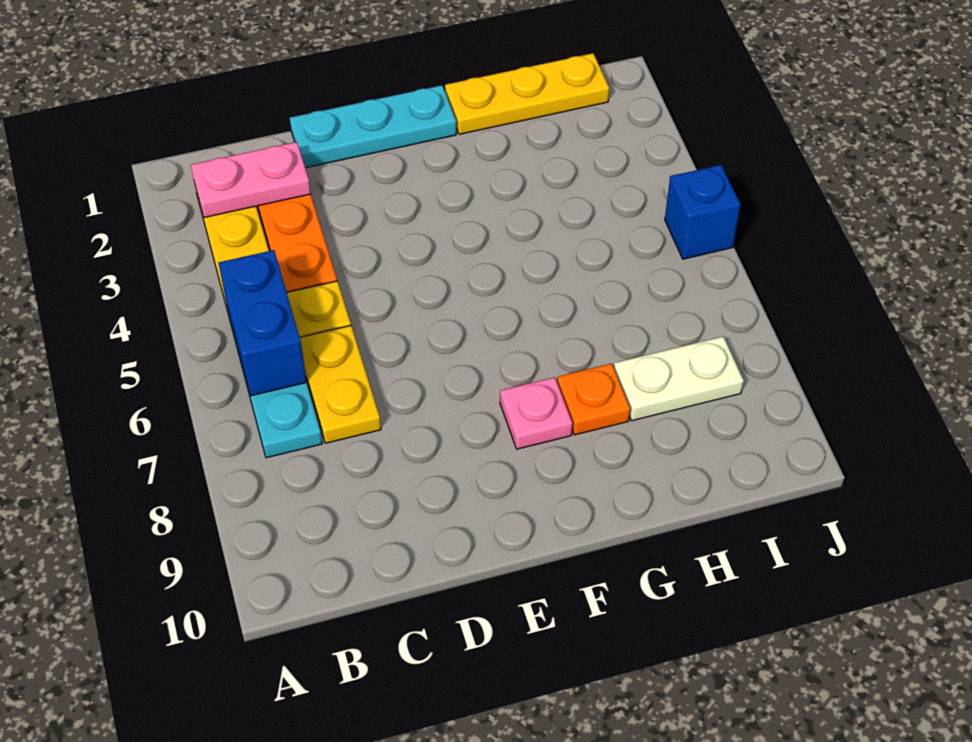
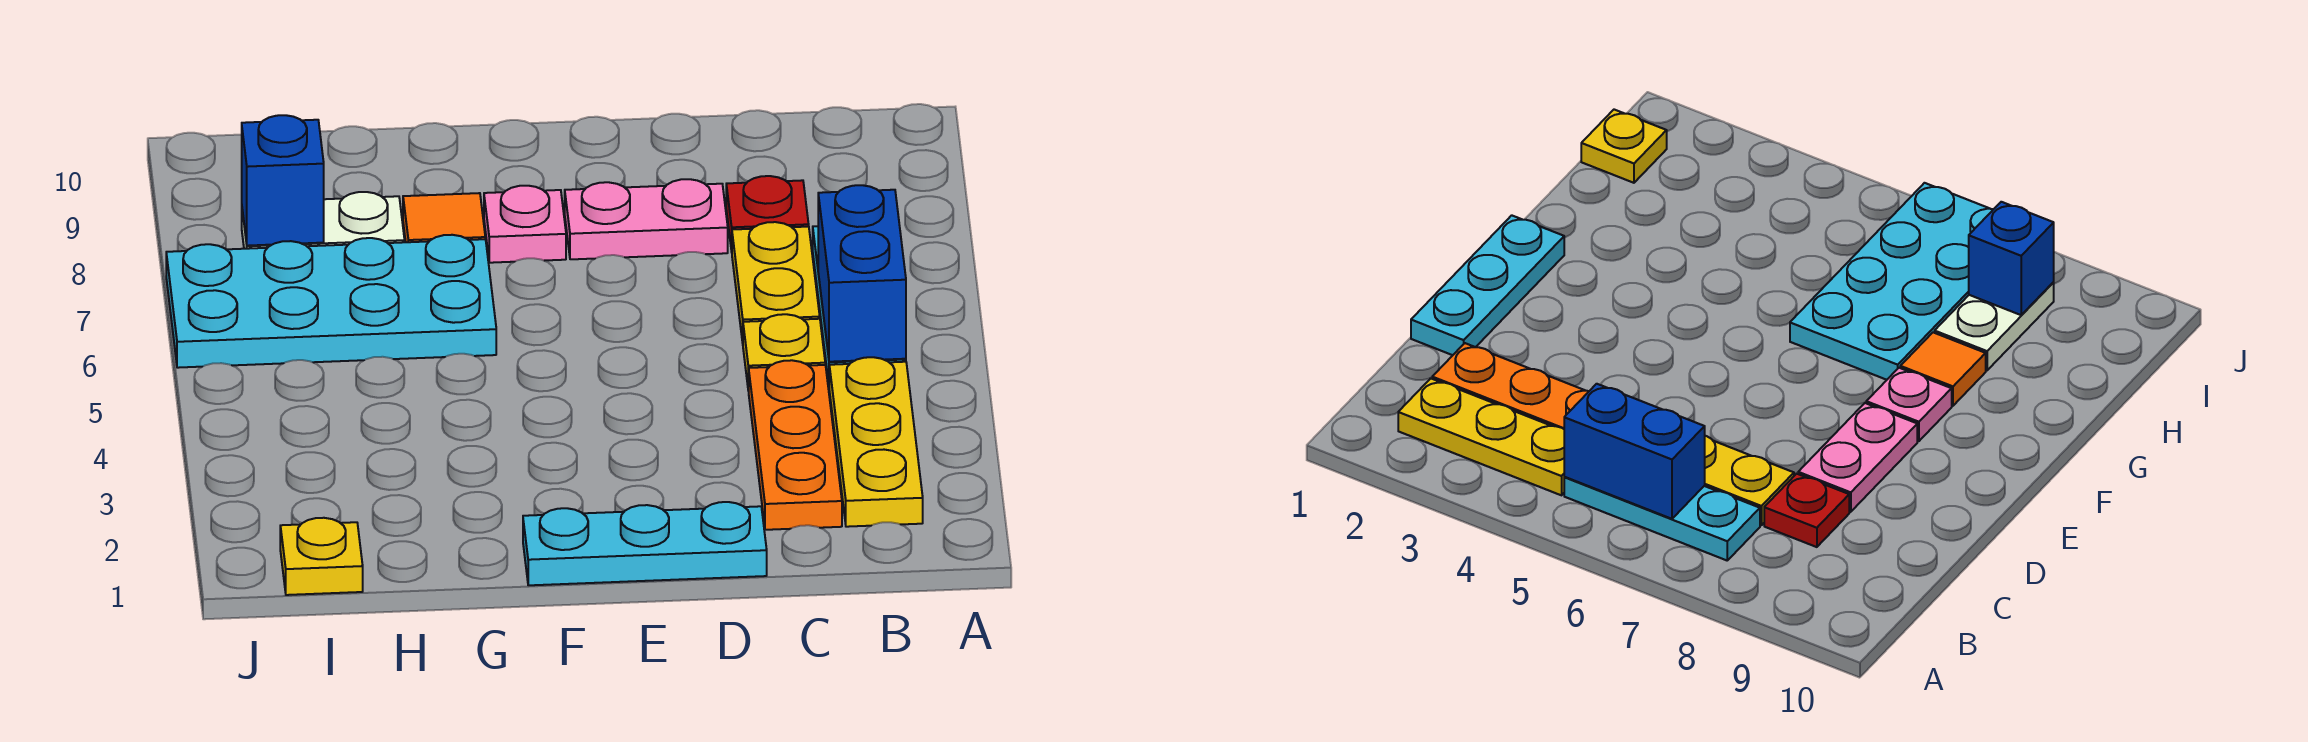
pink 1x2 plate [191,142,311,218] -> pink 1x2 plate moved to [565,179,728,259]
none -> red 1x1 plate [726,176,809,252]
yellow 1x3 plate [445,53,609,134] -> yellow 1x1 plate [280,518,363,595]
none -> cyan 2x4 plate [166,235,496,368]
orange 1x1 plate [557,363,630,435] -> orange 1x1 tile [403,193,485,242]
blue 1x1 brick [665,165,741,259] -> blue 1x1 brick moved to [242,115,324,246]

